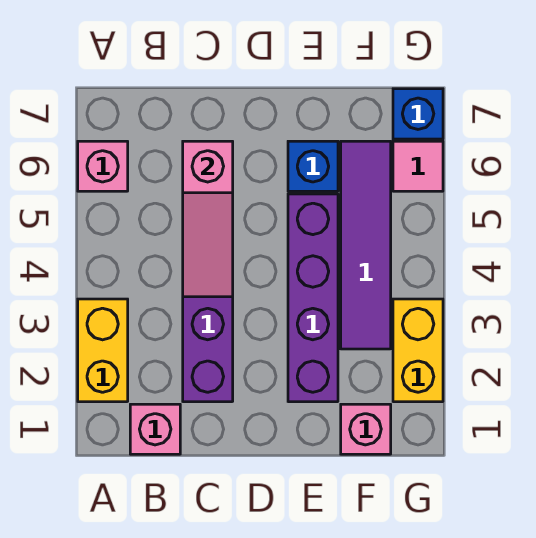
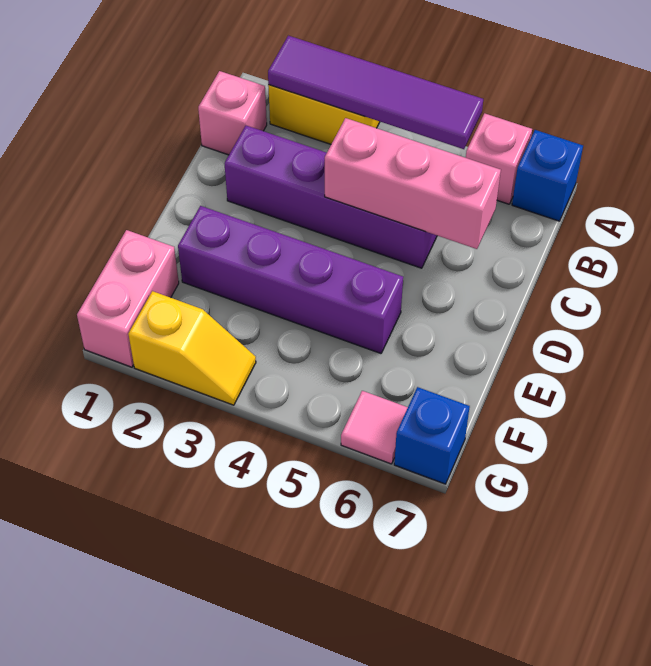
pink 1x3 slope [183,141,233,297] -> pink 1x3 brick [325,118,501,249]
blue 1x1 brick [288,141,338,191] -> blue 1x1 brick moved to [512,130,583,221]
pink 1x1 brick [341,404,391,454] -> pink 1x2 brick [77,230,179,367]
purple 1x4 tile [341,141,391,349] -> purple 1x4 tile moved to [268,36,483,149]
yellow 1x2 brick [393,299,443,402] -> yellow 1x2 slope [128,291,256,405]

